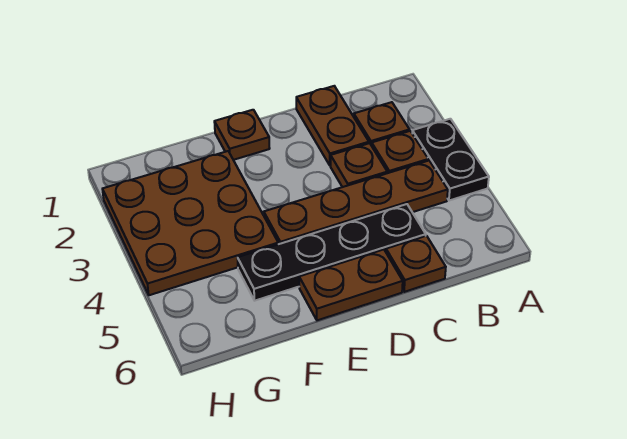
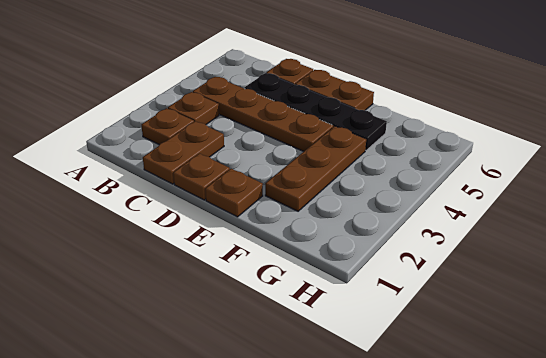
black 1x2 plate [412,119,489,201] -> none
brown 1x1 plate [330,143,387,187] -> brown 1x1 plate moved to [173,154,230,200]
brown 3x3 plate [102,151,278,295] -> brown 1x3 plate [265,126,366,211]

